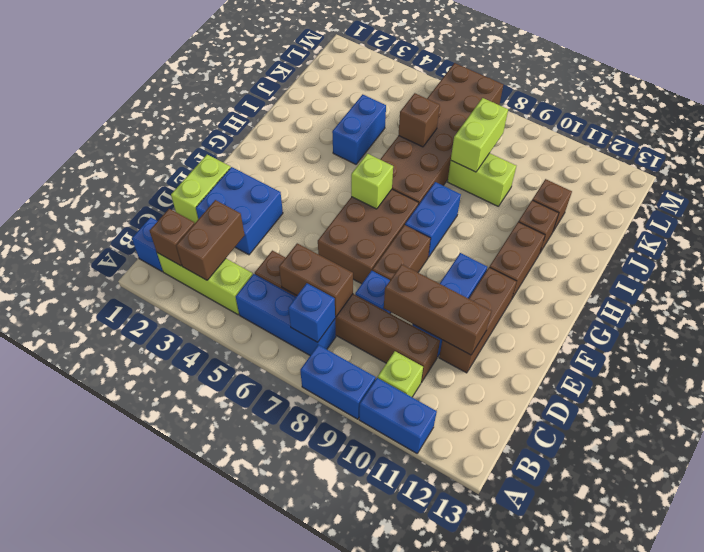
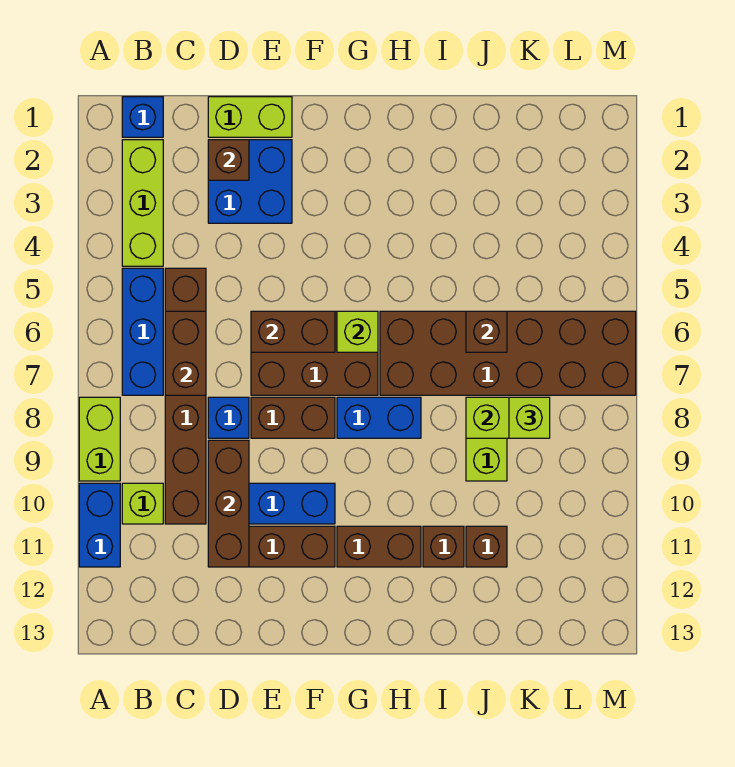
blue 1x2 brick [300,345,376,419] -> lime 1x2 brick [79,397,120,481]
brown 1x1 brick [150,209,195,266] -> brown 1x1 brick moved to [208,140,249,180]
brown 1x2 brick [176,200,245,280] -> brown 1x2 brick moved to [251,311,335,352]
blue 1x1 brick [288,283,335,342] -> none
blue 1x2 brick [332,94,386,164] -> none
none -> lime 1x1 brick [509,397,550,438]

